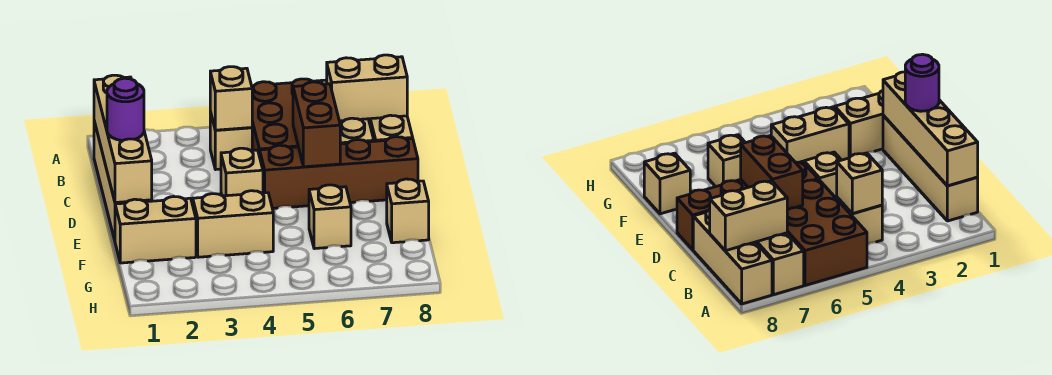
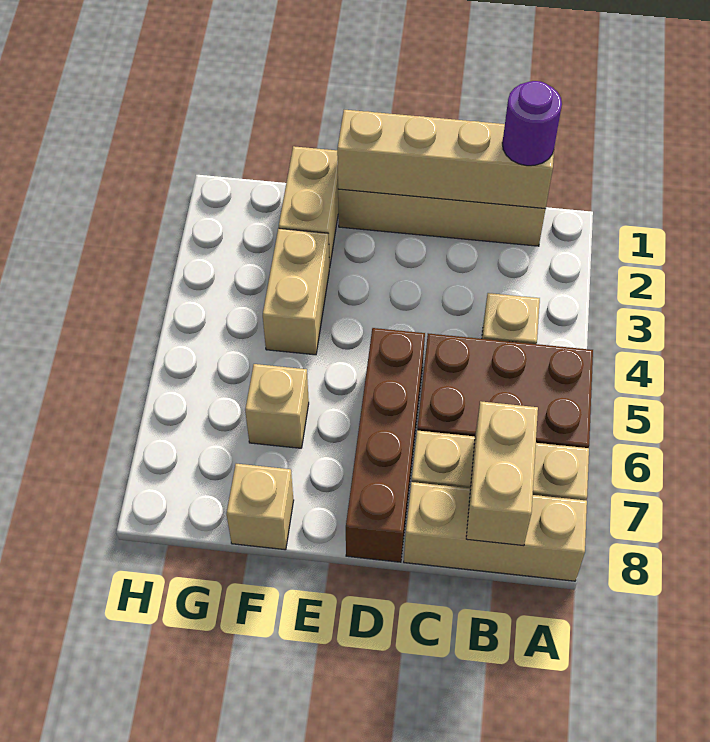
tan 1x1 brick [210,67,252,130] -> none
brown 1x2 brick [293,82,340,167] -> none
purple 1x1 round brick [107,78,144,141] -> purple 1x1 round brick moved to [502,81,562,166]
tan 1x1 brick [221,148,263,196] -> none

